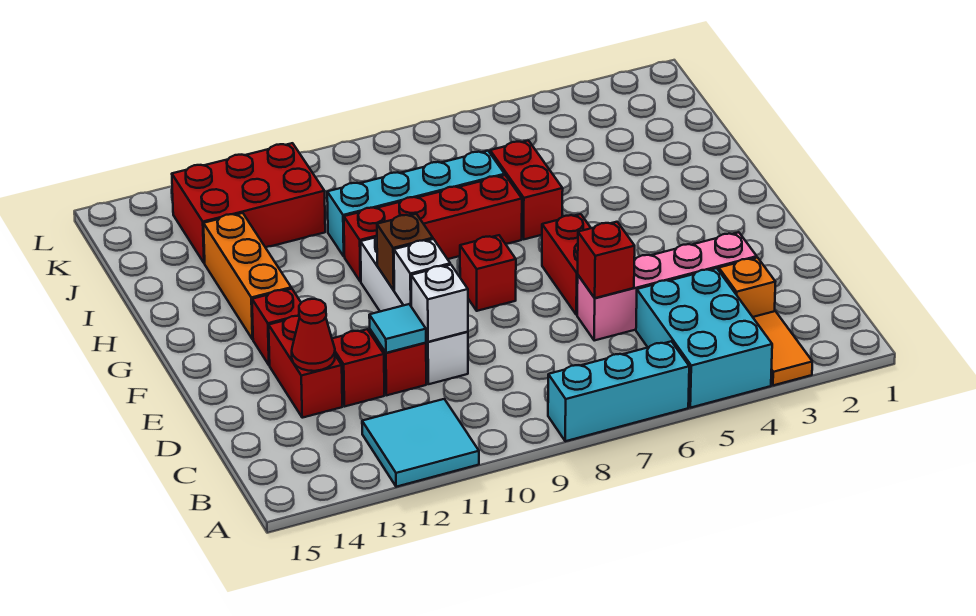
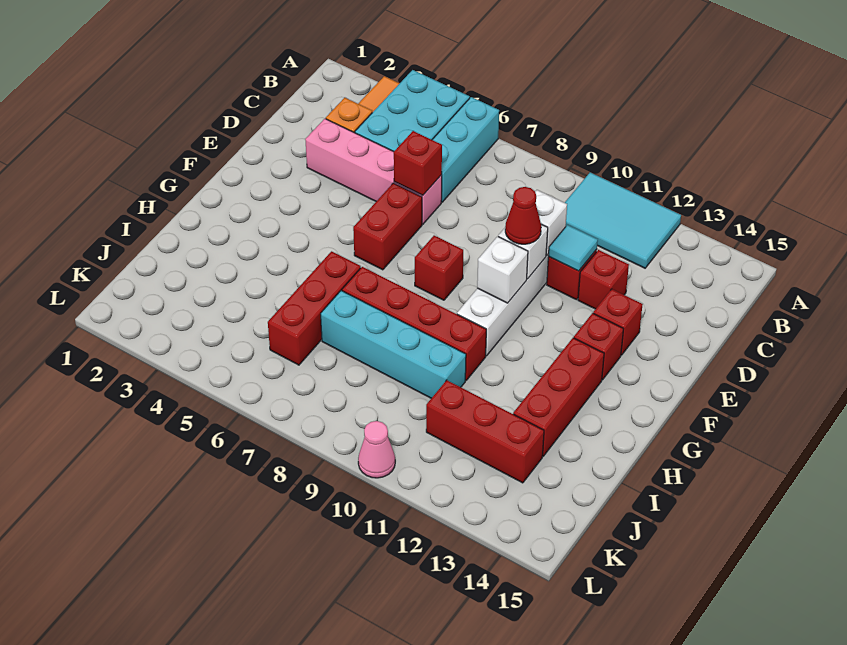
cyan 1x3 brick [548,341,689,441] -> cyan 1x3 brick turned to [432,97,499,202]
cyan 2x2 tile [362,399,479,487] -> cyan 2x3 tile [565,173,681,268]
red 1x2 brick [269,316,342,418] -> red 1x1 brick [593,289,643,355]
red 1x1 cone [292,299,335,371] -> red 1x1 cone moved to [505,187,541,244]
brown 1x1 brick [377,214,433,290] -> white 1x1 brick [477,236,528,303]
orange 1x3 brick [203,213,291,339] -> red 1x3 brick [513,338,604,456]
red 1x2 brick [490,140,563,239] -> red 1x3 brick [268,251,361,365]
red 2x3 brick [172,143,325,263] -> red 1x3 brick [426,380,544,483]
none -> pink 1x1 cone [358,421,395,478]

